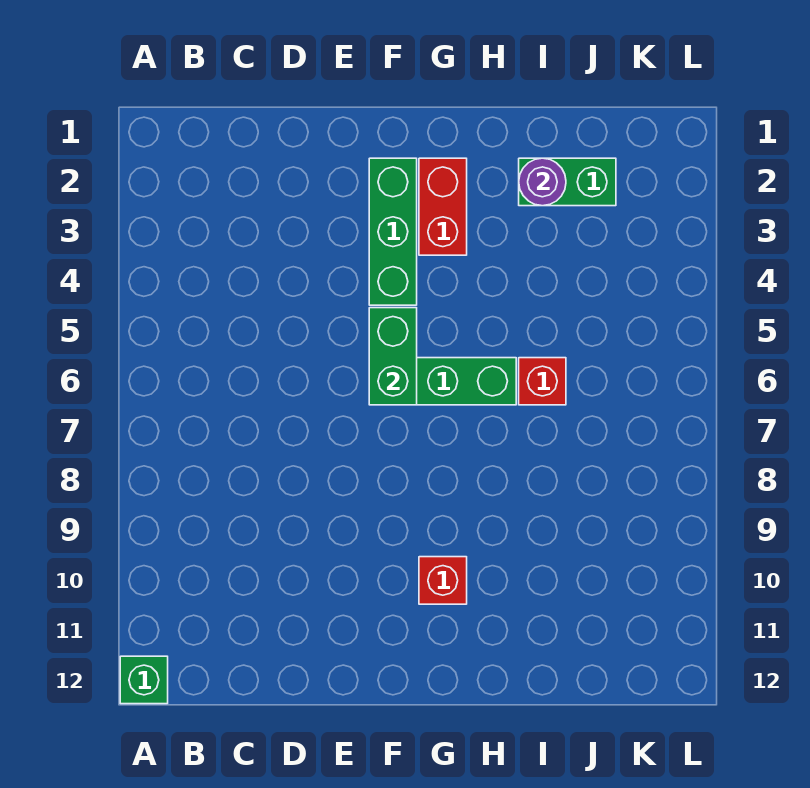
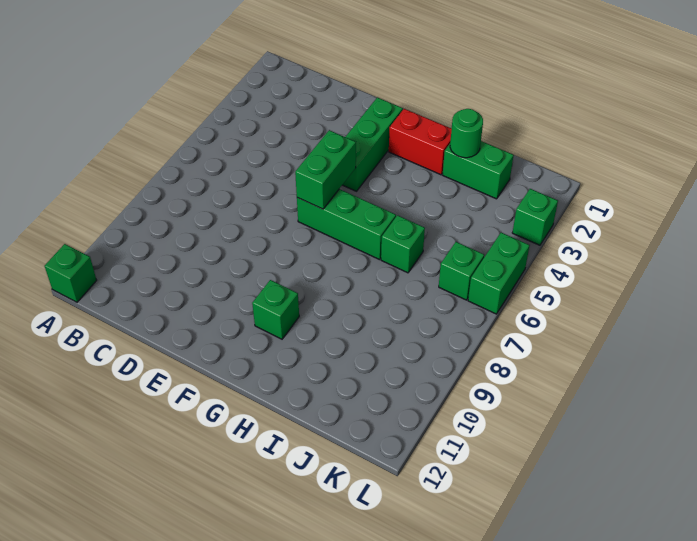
red 1x2 brick [419,158,467,255] -> red 1x2 brick turned to [389,109,452,175]
red 1x1 brick [419,557,467,604] -> green 1x1 brick [252,280,299,339]
purple 1x1 round brick [519,158,566,206] -> green 1x1 round brick [450,109,483,158]
red 1x1 brick [519,358,566,405] -> green 1x1 brick [381,215,425,273]
none -> green 1x1 brick [439,242,484,300]
none -> green 1x1 brick [512,189,558,245]
none -> green 1x2 brick [468,233,530,314]

